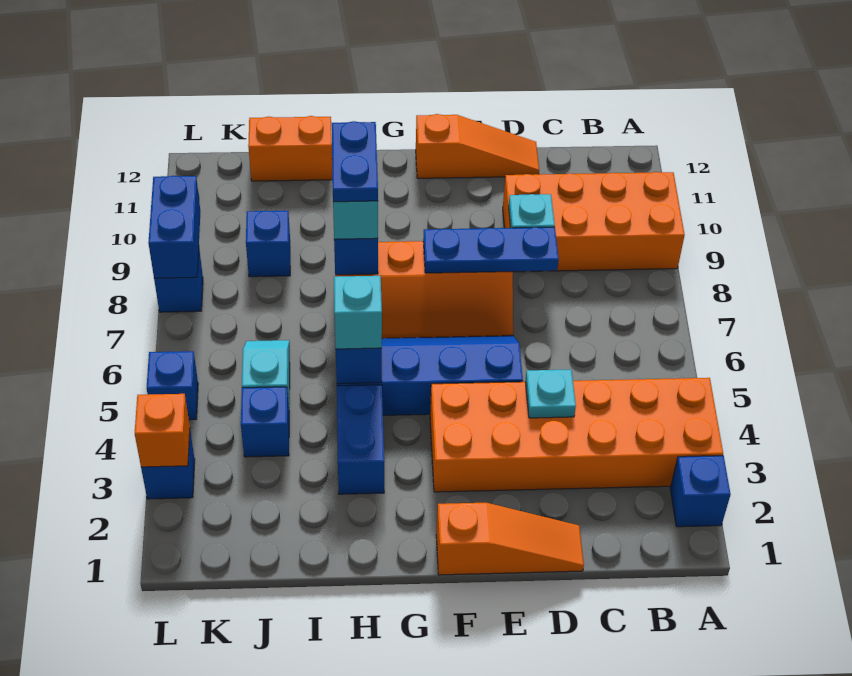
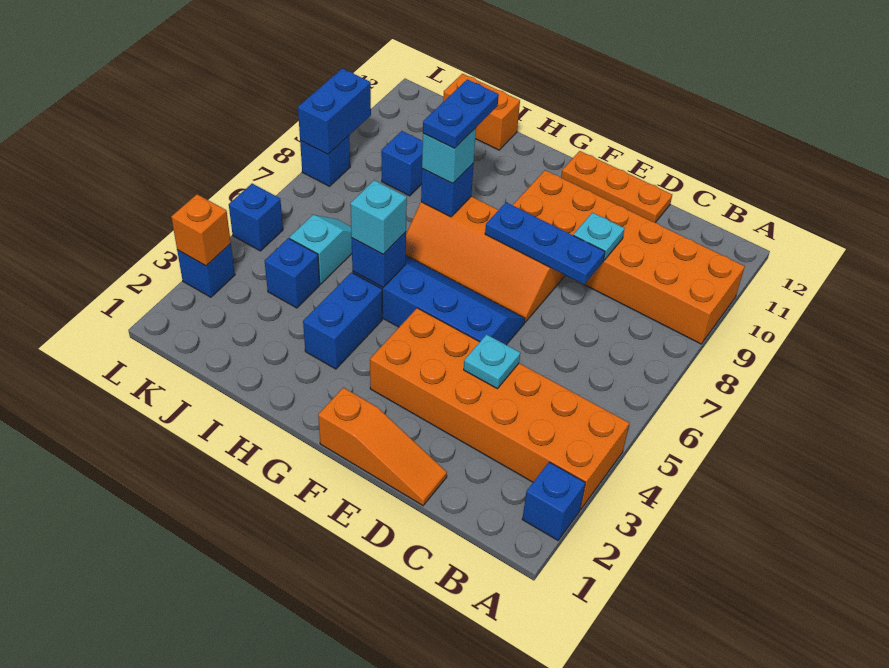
orange 2x4 brick [503,172,685,272] -> orange 2x6 brick [513,170,745,344]
orange 1x3 slope [416,114,539,178] -> orange 1x3 plate [561,151,672,223]

